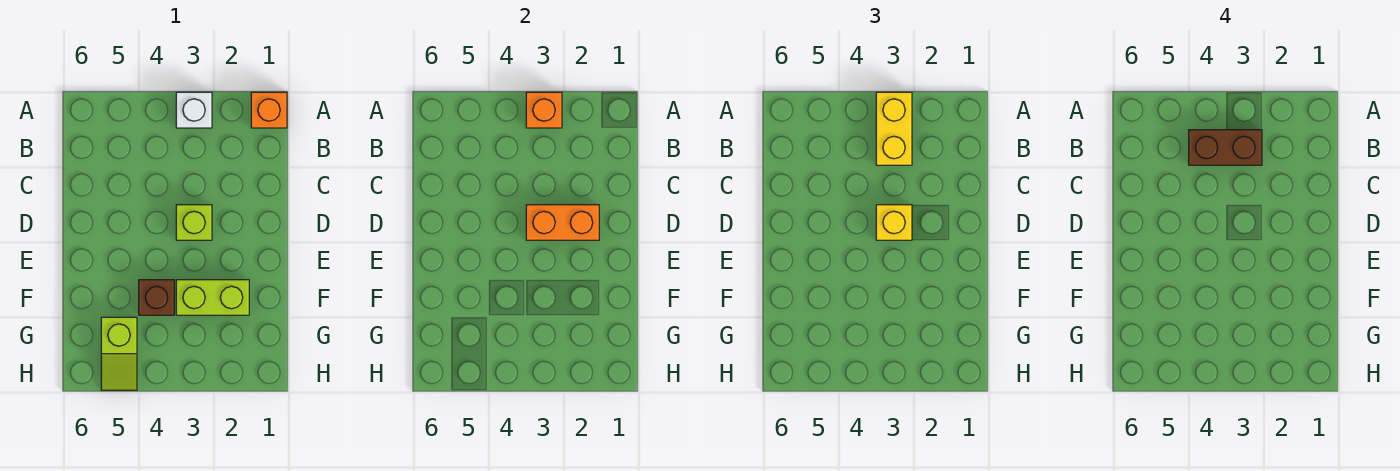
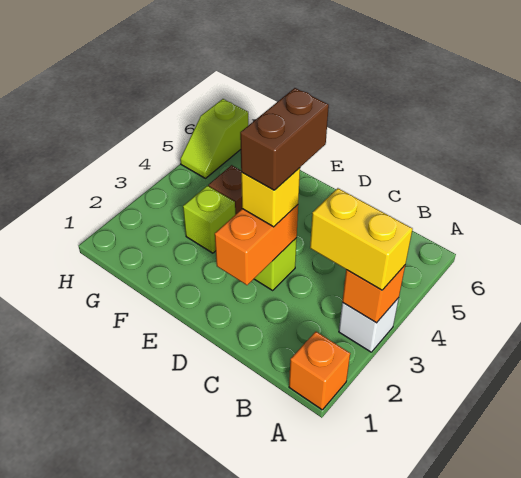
brown 1x2 brick [1189,130,1262,165] -> brown 1x2 brick moved to [240,88,329,190]
lime 1x2 brick [176,280,249,315] -> lime 1x1 brick [183,186,235,253]
lime 1x2 slope [101,317,137,390] -> lime 1x2 slope turned to [180,99,248,178]

